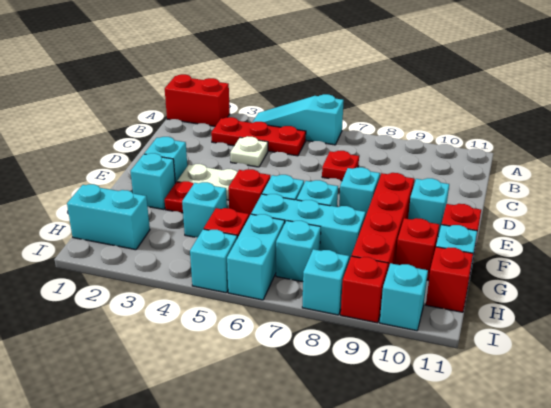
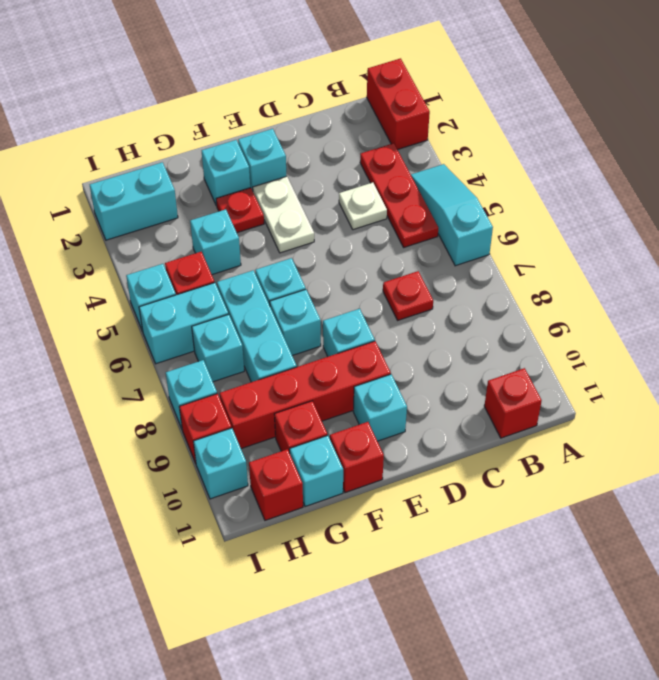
red 1x1 brick [228,169,270,216] -> red 1x1 brick moved to [484,368,542,438]
cyan 1x2 brick [67,184,150,250] -> cyan 1x2 brick turned to [90,162,178,240]

